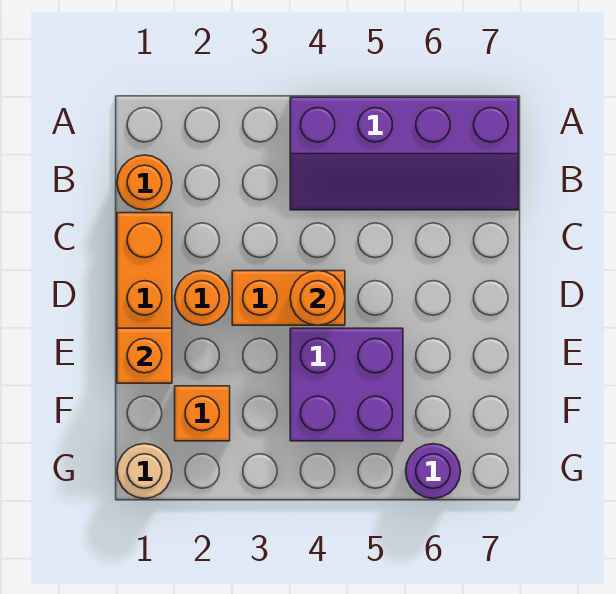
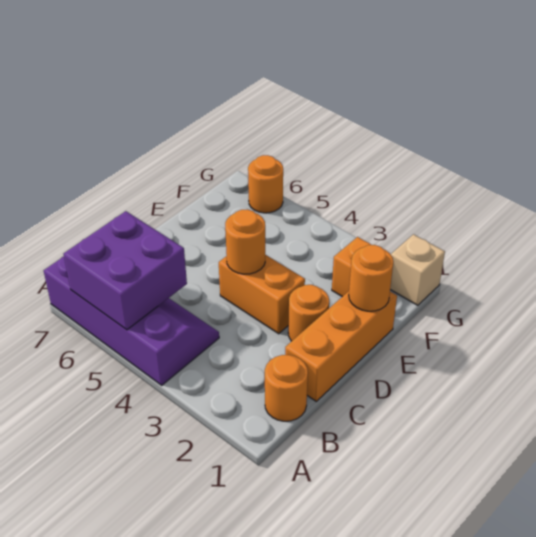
orange 1x1 brick [117,328,172,383] -> orange 1x1 round brick [349,245,393,311]
purple 2x2 brick [290,328,403,441] -> purple 2x2 brick moved to [64,211,187,330]
tan 1x1 round brick [117,444,172,499] -> tan 1x1 brick [390,234,445,305]
purple 1x1 round brick [406,444,460,499] -> orange 1x1 round brick [248,155,283,213]

